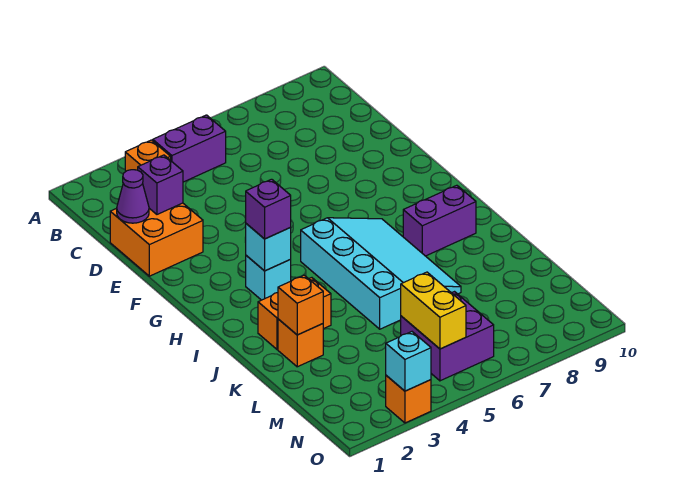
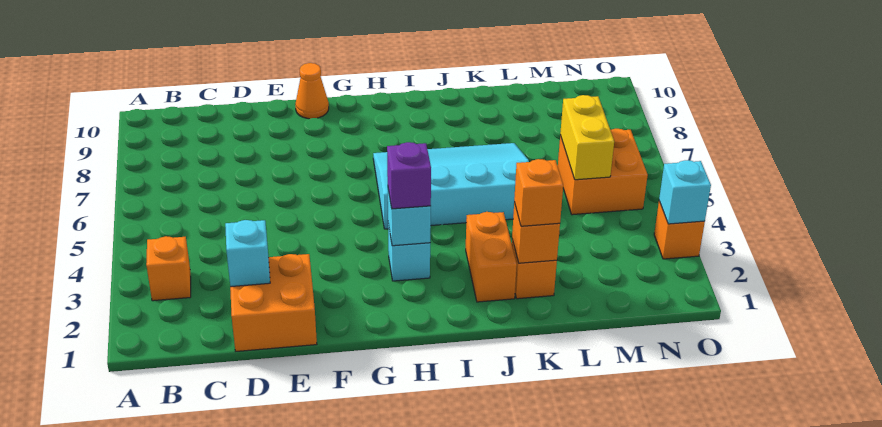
purple 1x2 brick [153,115,226,182] -> none
purple 1x1 cone [117,170,149,223] -> none
purple 1x1 brick [138,155,183,214] -> cyan 1x1 brick [225,220,270,287]
none -> orange 1x1 cone [295,63,329,119]
purple 1x2 brick [403,185,476,256] -> none
none -> orange 1x1 brick [514,159,563,226]
purple 2x2 brick [401,292,494,381] -> orange 2x2 brick [558,129,648,215]
yellow 1x2 brick [401,272,466,349] -> yellow 1x2 brick turned to [560,95,614,180]

